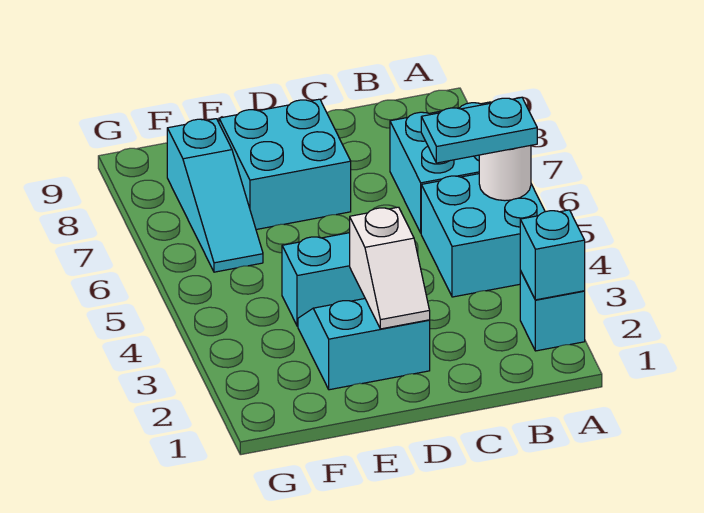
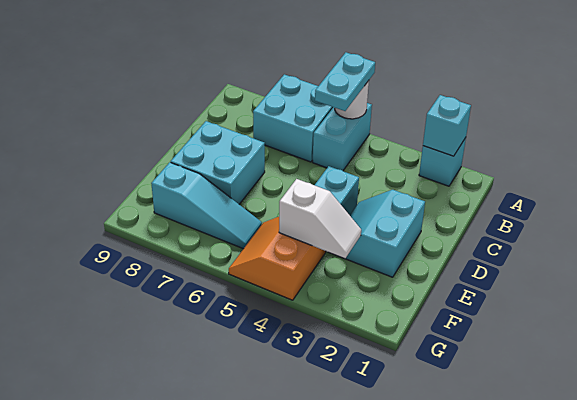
cyan 2x2 brick [421,174,545,297] -> cyan 1x2 brick [313,103,372,171]
white 1x2 slope [350,207,430,329] -> white 1x2 slope moved to [279,179,361,259]
none -> orange 2x2 slope [229,217,326,300]

